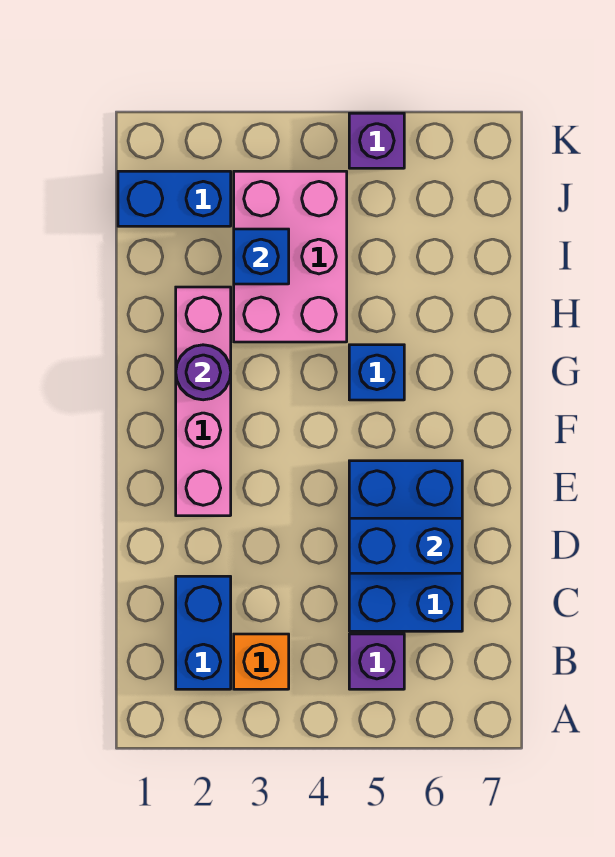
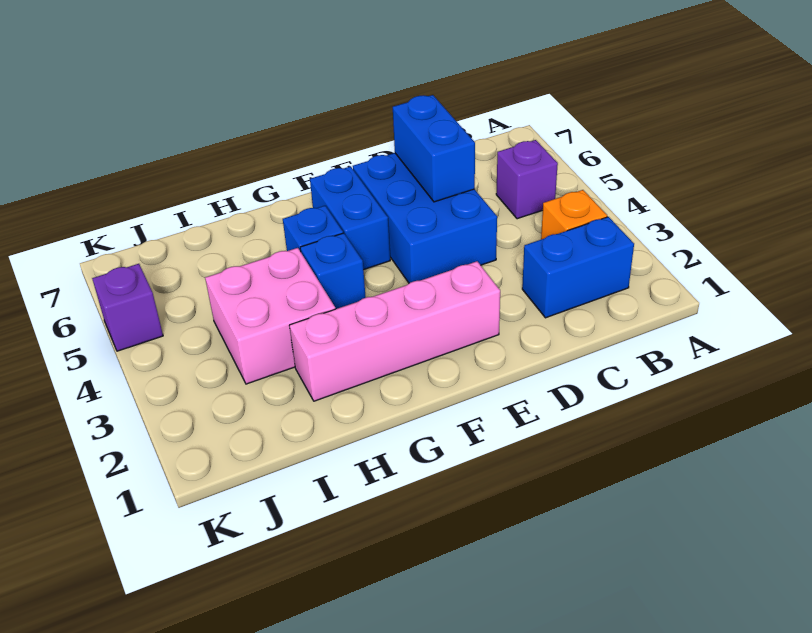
blue 2x3 brick [349,461,462,631] -> blue 2x3 brick turned to [353,153,497,283]
purple 1x1 round brick [176,345,231,400] -> none
pink 2x3 brick [234,171,347,342] -> pink 2x2 brick [205,248,335,384]
blue 1x1 brick [234,229,289,284] -> blue 1x1 brick moved to [300,233,366,309]
blue 1x2 brick [118,171,231,226] -> blue 1x2 brick moved to [310,166,390,270]

